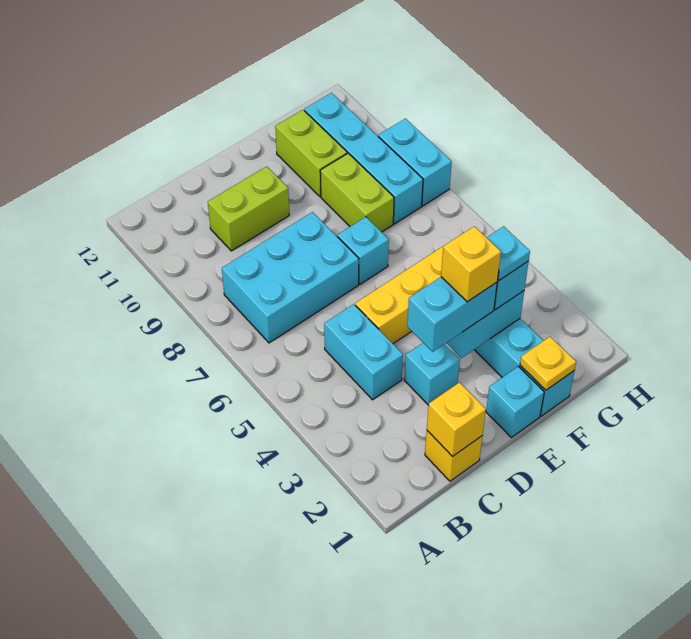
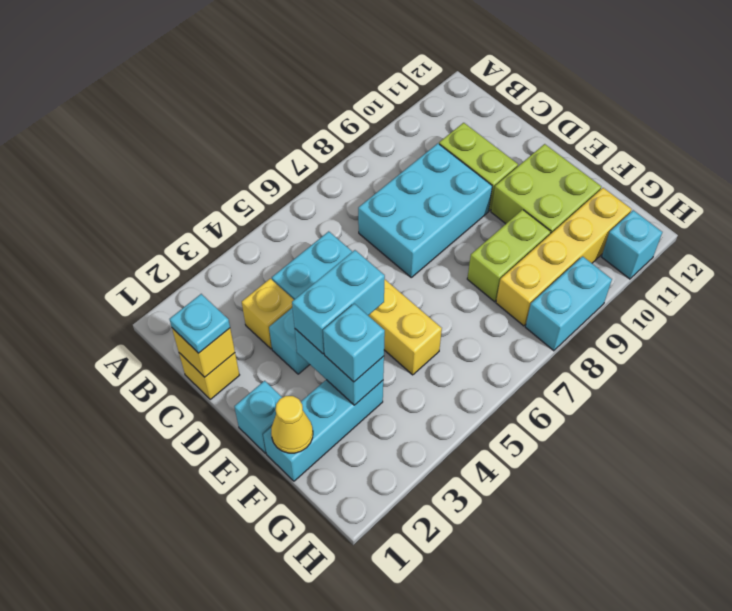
cyan 2x3 brick [222,212,359,343] -> cyan 2x3 brick turned to [358,144,492,277]
cyan 1x2 brick [407,277,497,352] -> cyan 1x2 brick turned to [292,250,385,354]
yellow 1x1 brick [441,226,501,302] -> yellow 1x1 brick moved to [242,279,294,349]
cyan 1x1 brick [337,217,389,284] -> cyan 1x1 brick moved to [602,210,662,279]
yellow 1x1 plate [520,337,576,390] -> yellow 1x1 cone [271,396,313,453]
cyan 1x1 plate [487,226,530,280] -> cyan 1x1 plate moved to [169,294,230,353]
lime 1x2 brick [275,110,347,197] -> lime 2x2 brick [491,144,601,234]
cyan 1x4 brick [304,93,423,224] -> yellow 1x4 brick [496,188,631,326]

